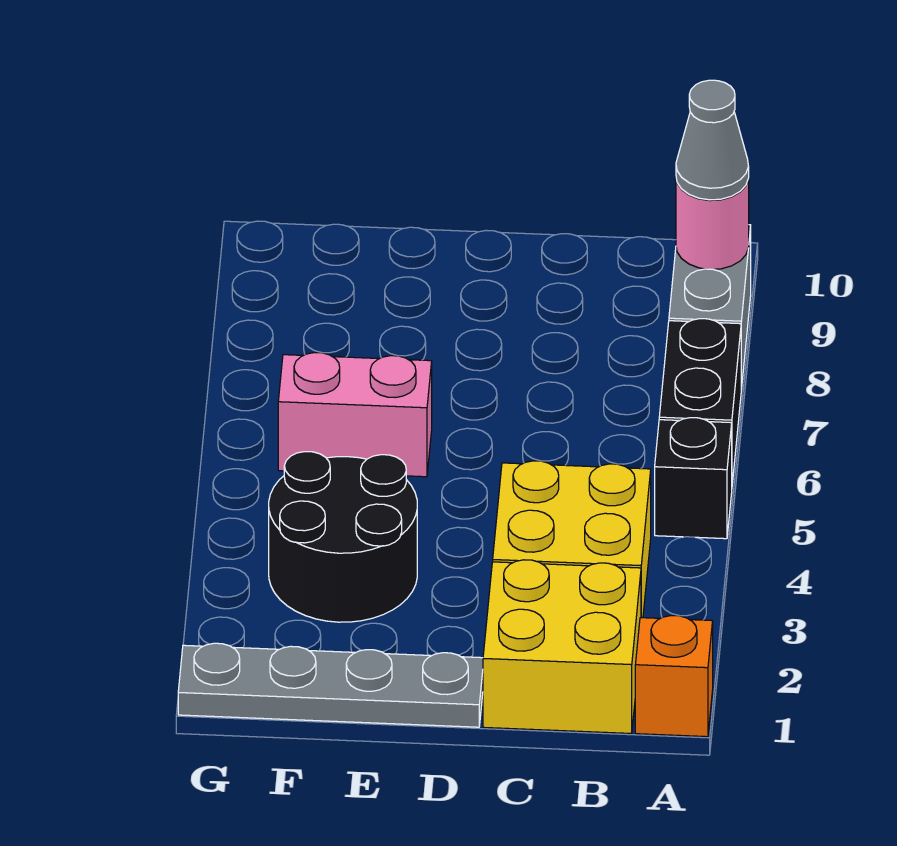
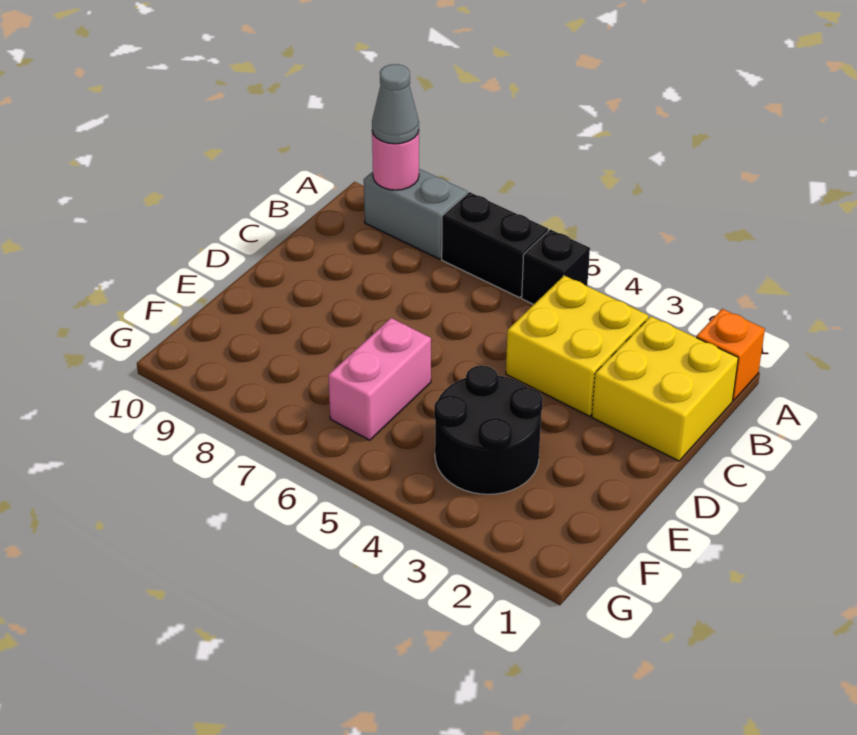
grey 1x4 plate [178,643,483,727] -> none

